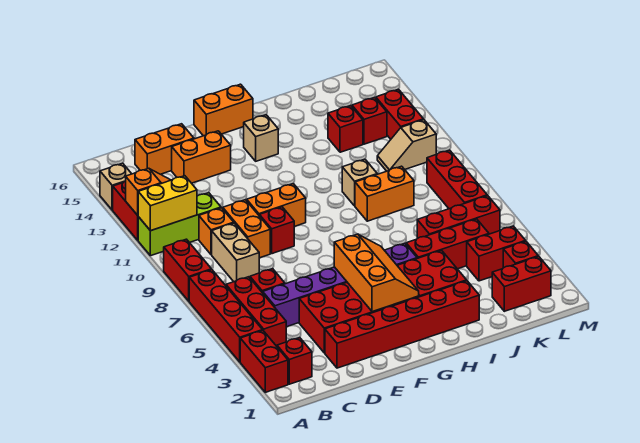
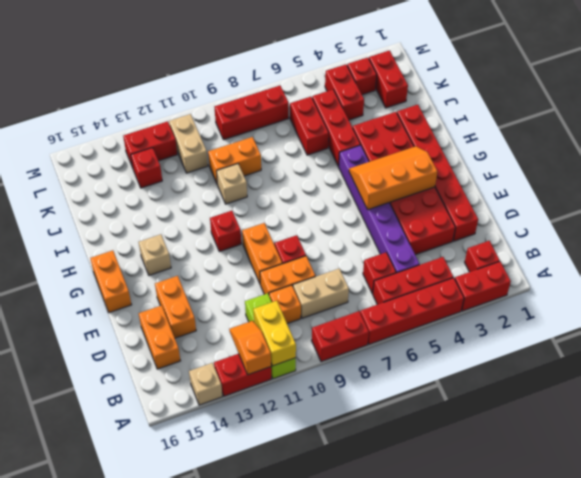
orange 1x2 brick [355,166,414,221] -> orange 1x2 brick turned to [208,137,261,183]
red 1x3 brick [417,196,500,238] -> red 1x2 brick [290,97,329,155]
red 1x1 brick [328,106,363,152] -> red 1x1 brick moved to [210,211,241,252]
tan 1x2 slope [377,120,436,171] -> tan 1x2 brick [169,114,208,173]

